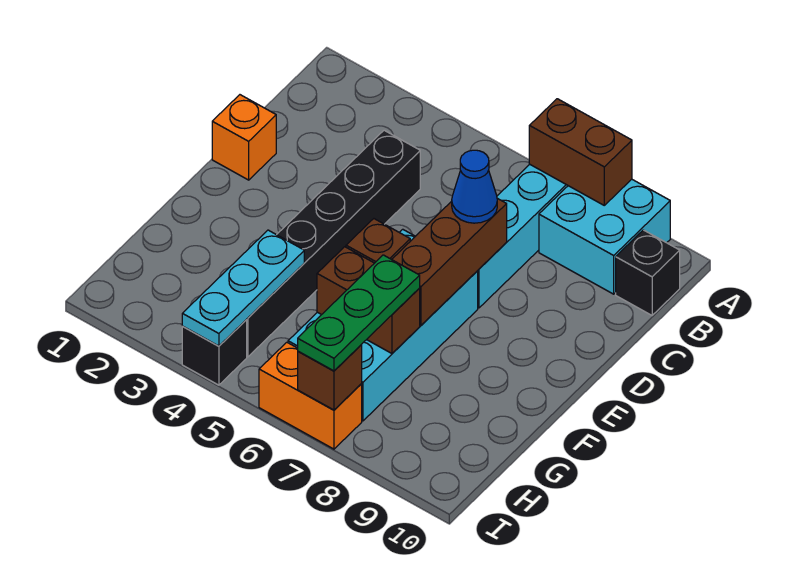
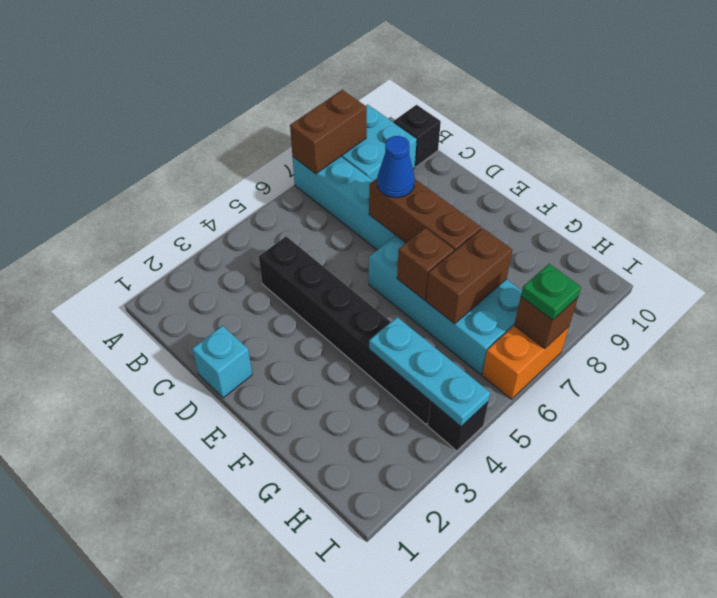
orange 1x1 brick [212,95,276,180] -> cyan 1x1 brick [192,326,252,398]
green 1x3 plate [298,255,420,371] -> green 1x1 plate [521,264,581,320]

